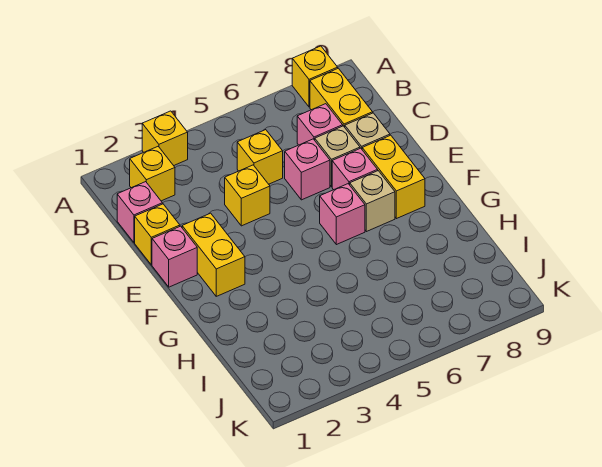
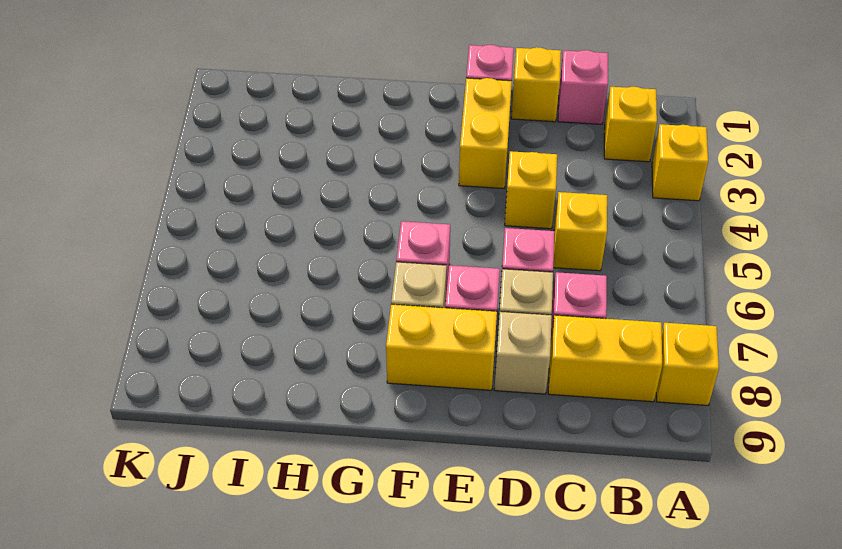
yellow 1x2 brick [182,213,245,296] -> yellow 1x2 brick turned to [459,78,512,189]

